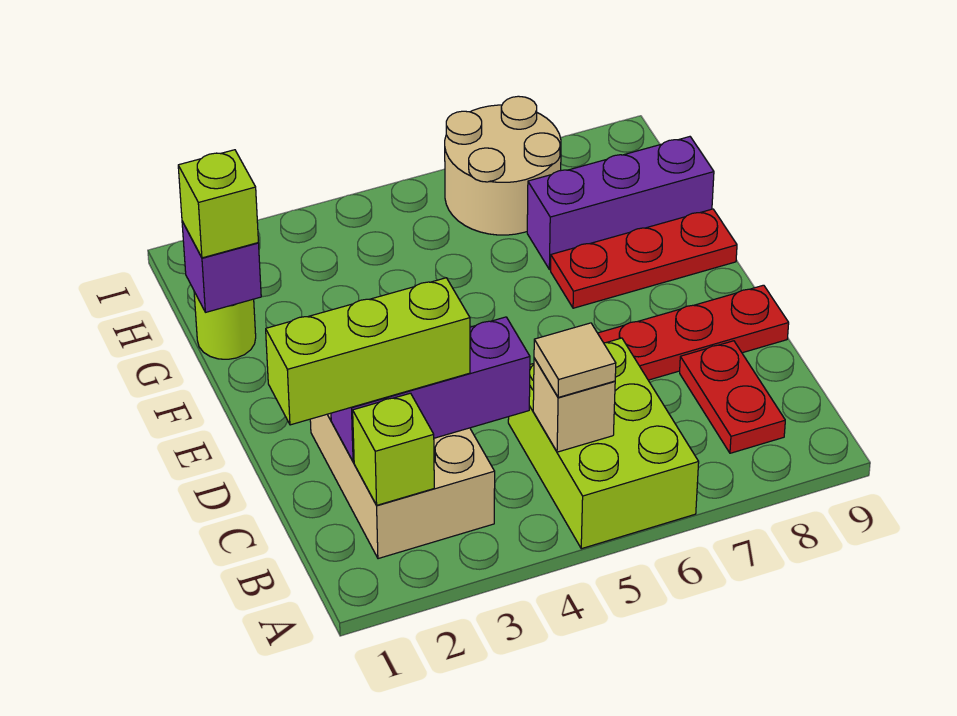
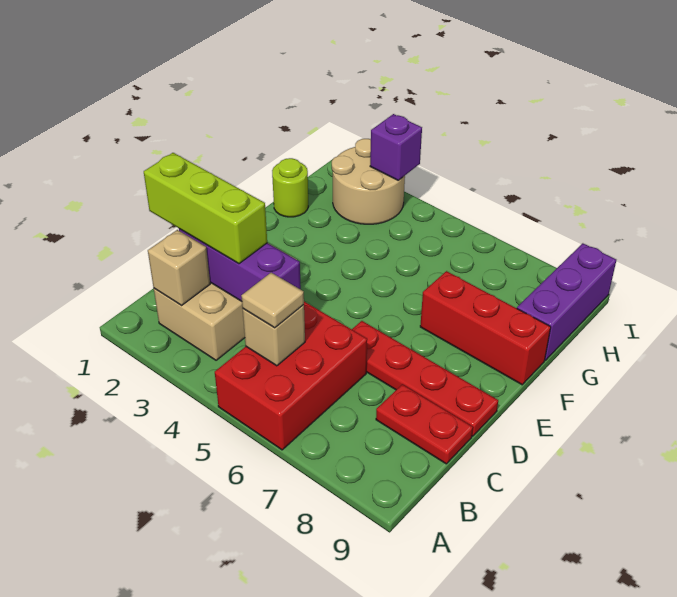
lime 2x3 brick [508,338,699,549] -> red 2x3 brick [215,302,367,450]
lime 1x1 brick [353,393,434,505] -> tan 1x1 brick [148,230,210,306]
red 1x2 plate [680,341,785,453] -> red 1x2 plate turned to [376,384,473,464]
red 1x3 plate [551,209,737,308] -> red 1x3 brick [420,271,551,385]
purple 1x1 brick [182,221,261,312] -> purple 1x1 brick moved to [370,114,422,180]
lime 1x1 brick [178,150,258,258] -> none
purple 1x3 brick [527,137,714,270] -> purple 1x3 brick turned to [517,243,616,360]
tan 2x2 round brick [445,96,561,235] -> tan 2x2 round brick moved to [332,139,405,224]

